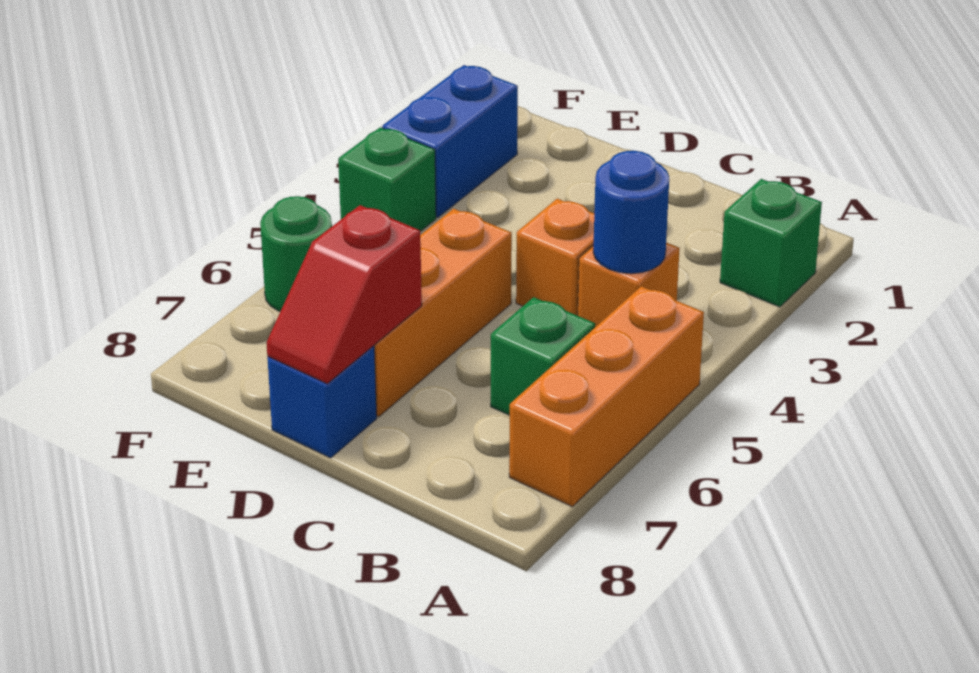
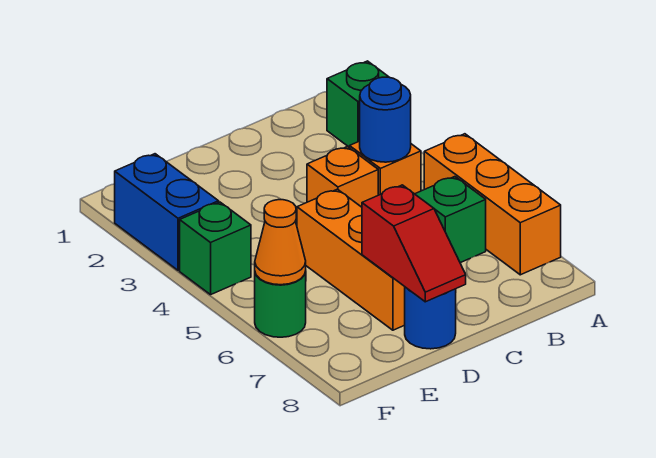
blue 1x1 brick [267,346,377,458] -> blue 1x1 round brick [405,287,456,349]
none -> orange 1x1 cone [255,200,306,285]

